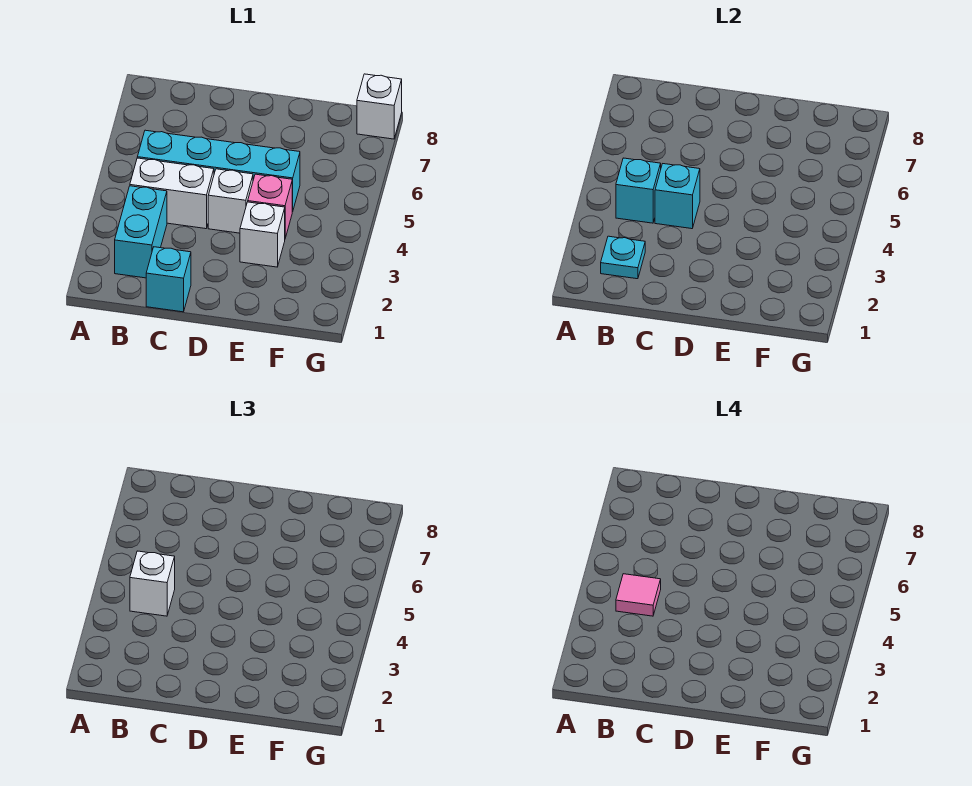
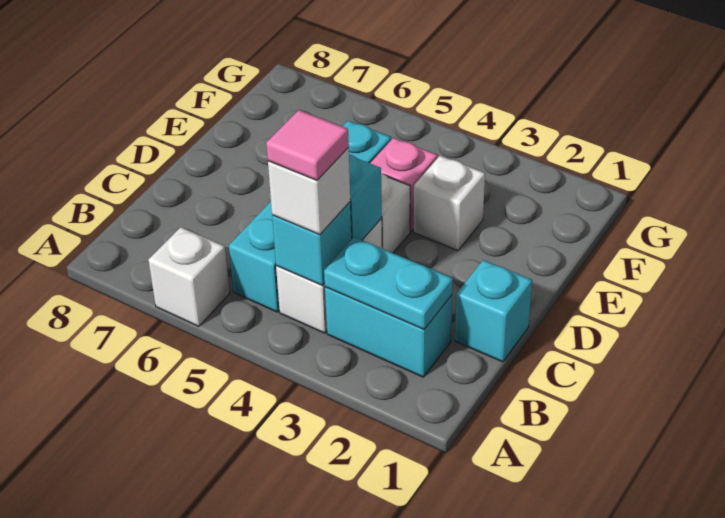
cyan 1x1 plate [601,236,645,279] -> cyan 1x2 plate [324,237,453,329]
white 1x1 brick [357,74,402,139] -> white 1x1 brick moved to [148,227,230,326]

